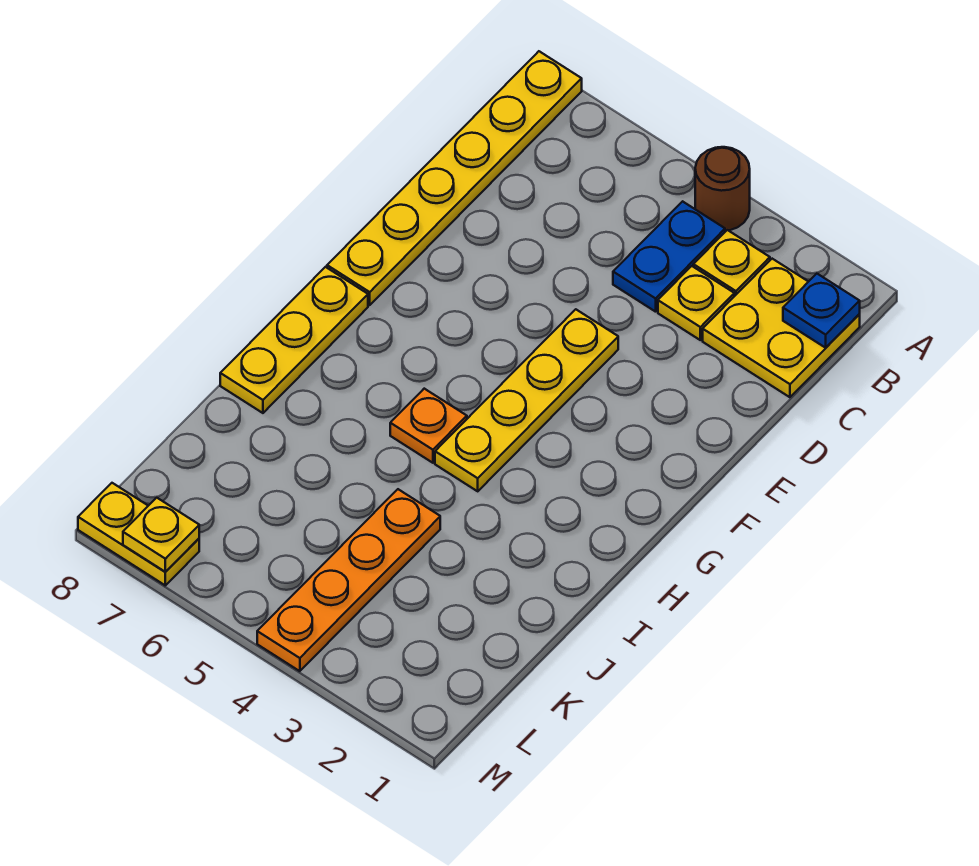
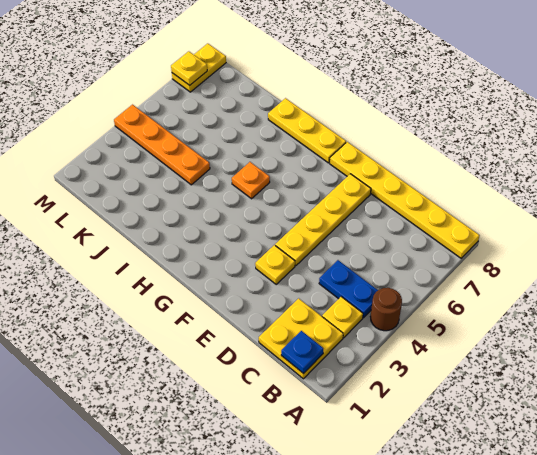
yellow 1x1 plate [658,266,734,340] -> yellow 1x1 plate moved to [255,245,295,284]
yellow 1x4 plate [435,309,618,491] -> yellow 1x4 plate turned to [275,174,371,265]

